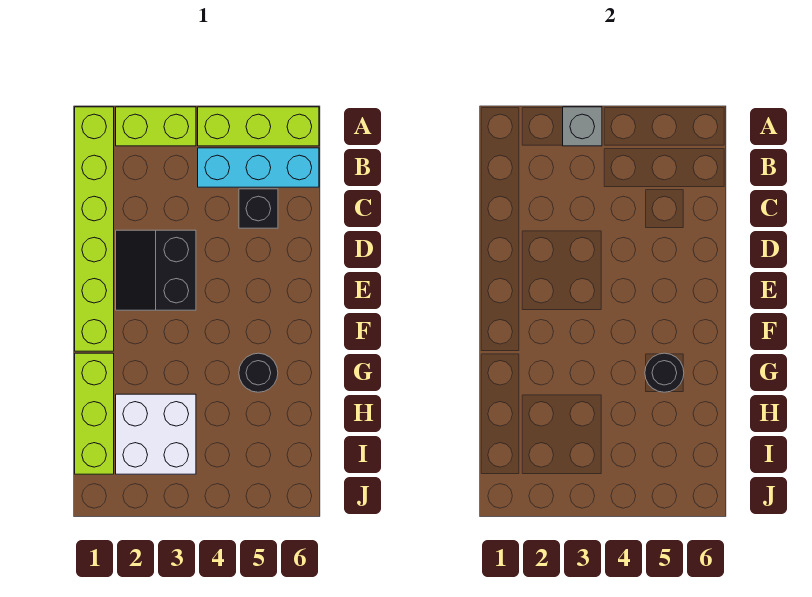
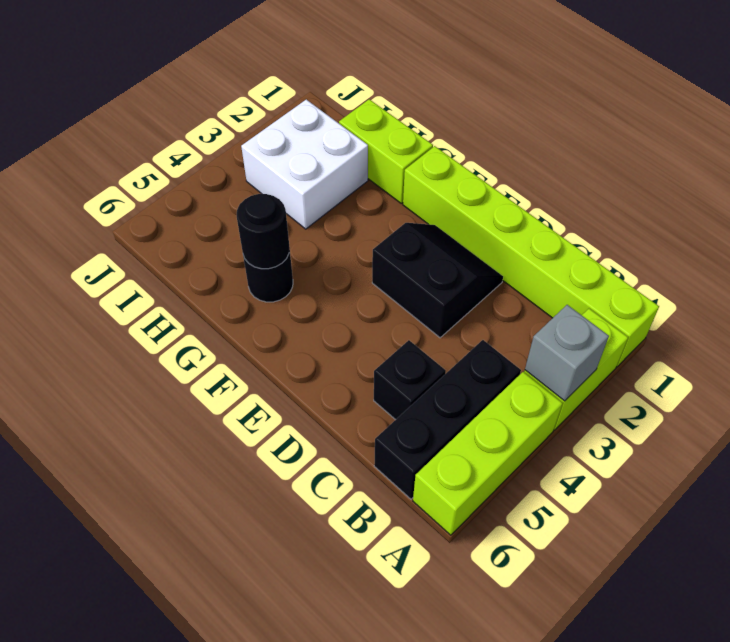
cyan 1x3 brick [198,148,319,187] -> black 1x3 brick [374,340,521,499]
lime 1x3 brick [75,353,114,474] -> lime 1x2 brick [339,99,433,203]

